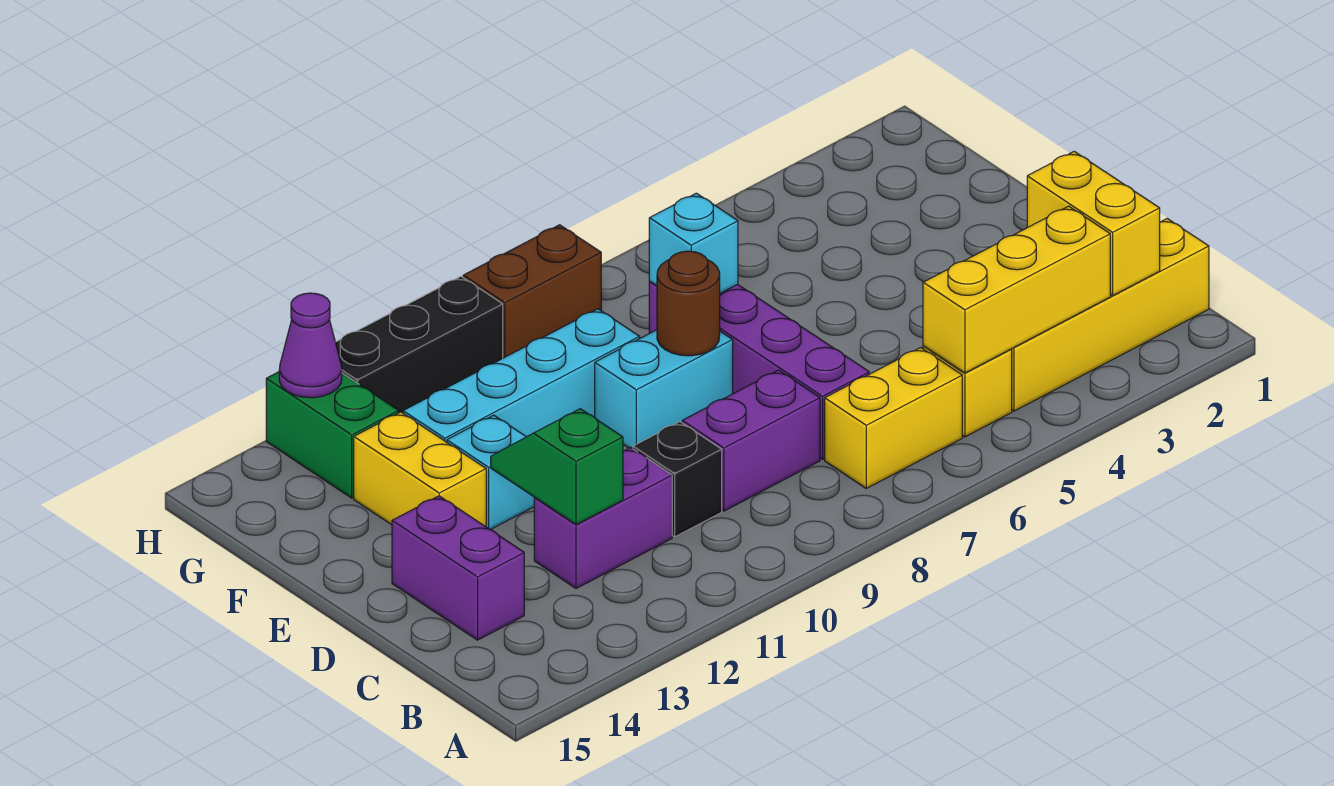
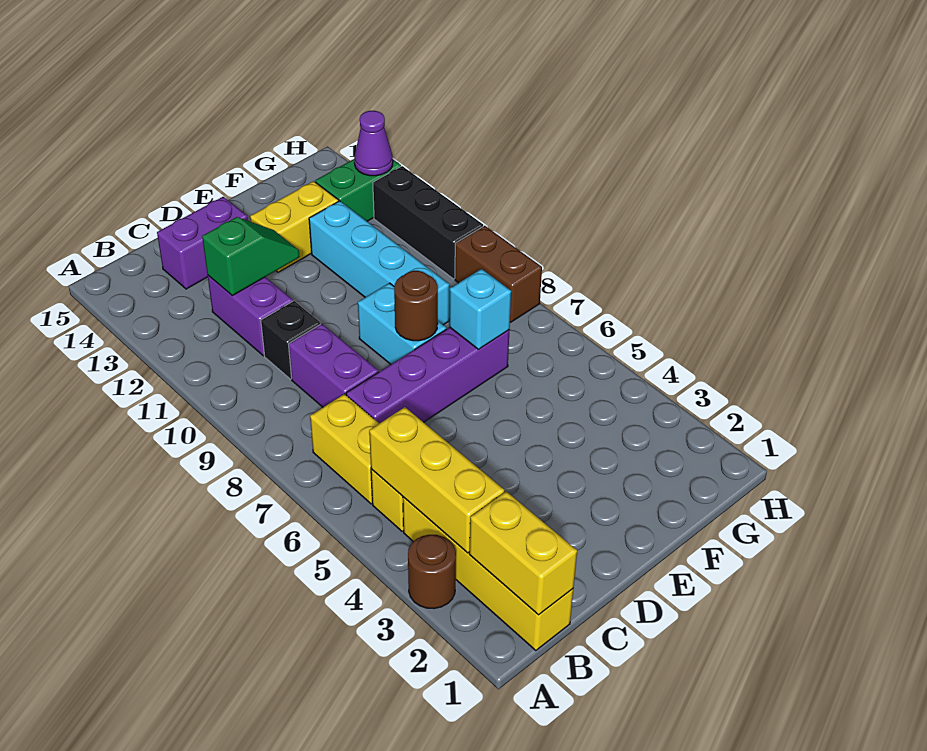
none -> brown 1x1 round brick [408,535,456,609]
yellow 1x2 brick [1027,151,1160,295] -> yellow 1x2 brick turned to [469,491,577,615]
cyan 1x1 brick [447,415,535,530] -> none

